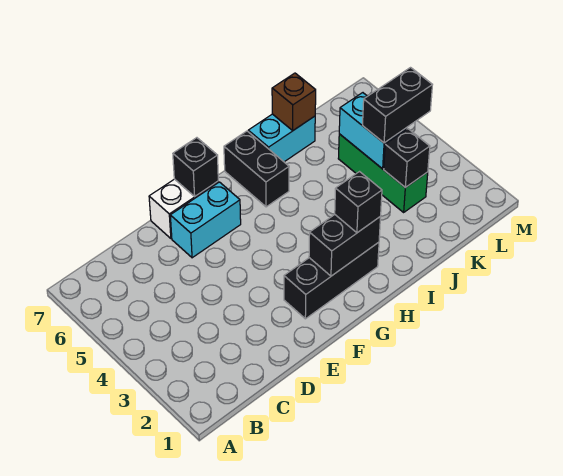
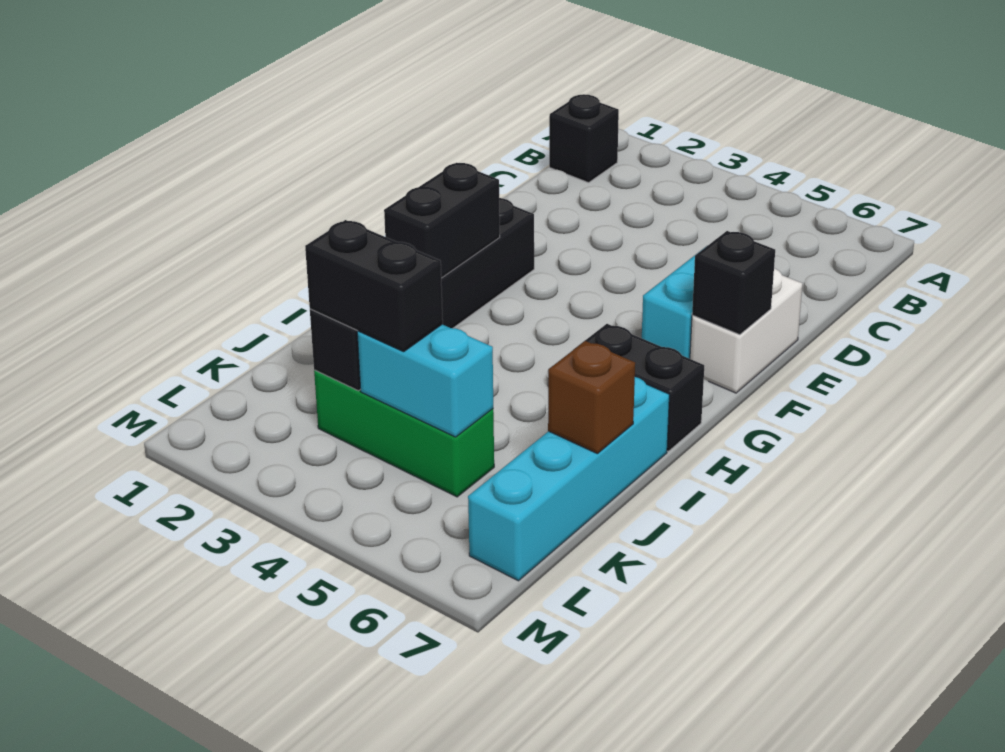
black 1x1 brick [335,172,382,233] -> black 1x1 brick moved to [549,94,619,183]
cyan 1x2 brick [248,114,315,162] -> cyan 1x4 brick [468,377,669,581]
black 1x2 brick [363,68,432,143] -> black 1x2 brick turned to [305,220,443,352]

